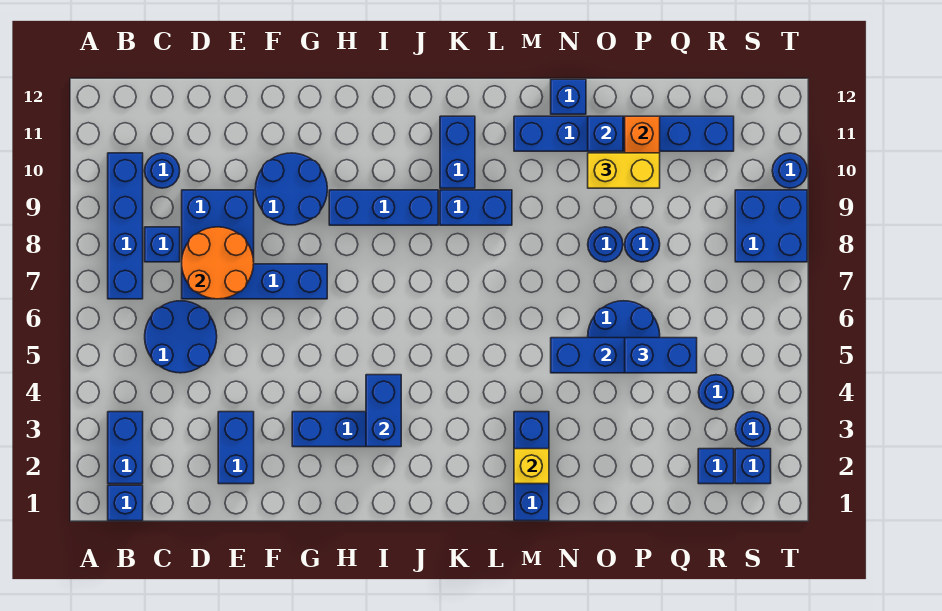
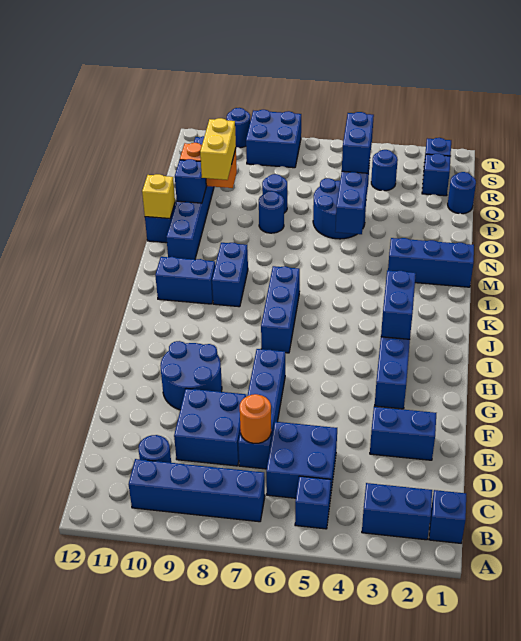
blue 2x2 round brick [145,301,217,373] -> blue 2x2 brick [266,422,337,498]
blue 1x1 brick [145,227,180,262] -> blue 1x1 brick moved to [295,476,331,529]
orange 2x2 round brick [182,227,254,299] -> orange 1x1 round brick [240,394,271,443]
blue 1x3 brick [329,190,438,225] -> blue 1x3 brick moved to [261,266,300,353]
blue 1x2 brick [366,375,401,447] -> blue 1x2 brick turned to [381,270,416,339]
yellow 1x1 brick [514,449,549,484] -> yellow 1x1 brick moved to [142,174,175,219]
blue 1x1 round brick [735,412,771,447] -> blue 1x1 round brick moved to [448,172,476,214]

